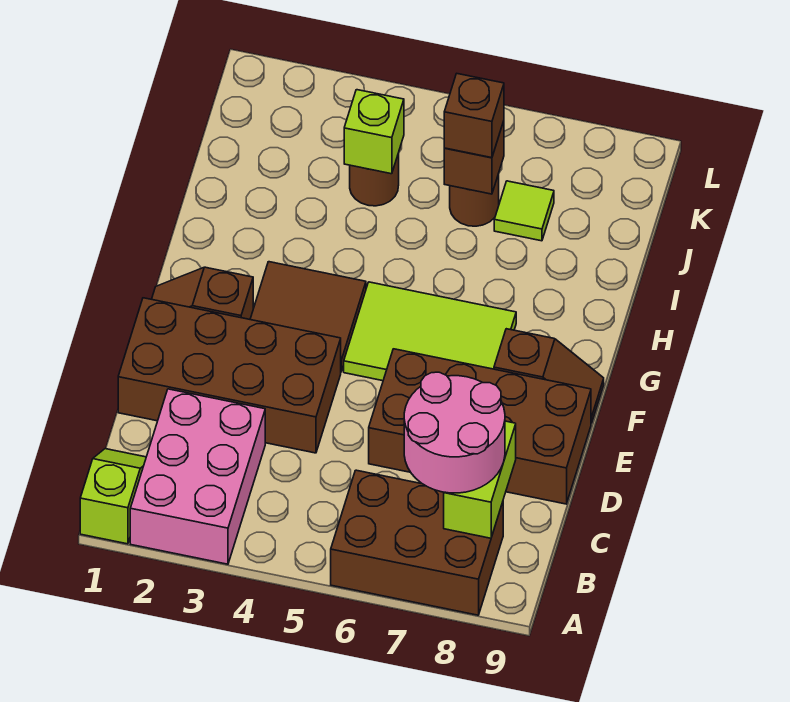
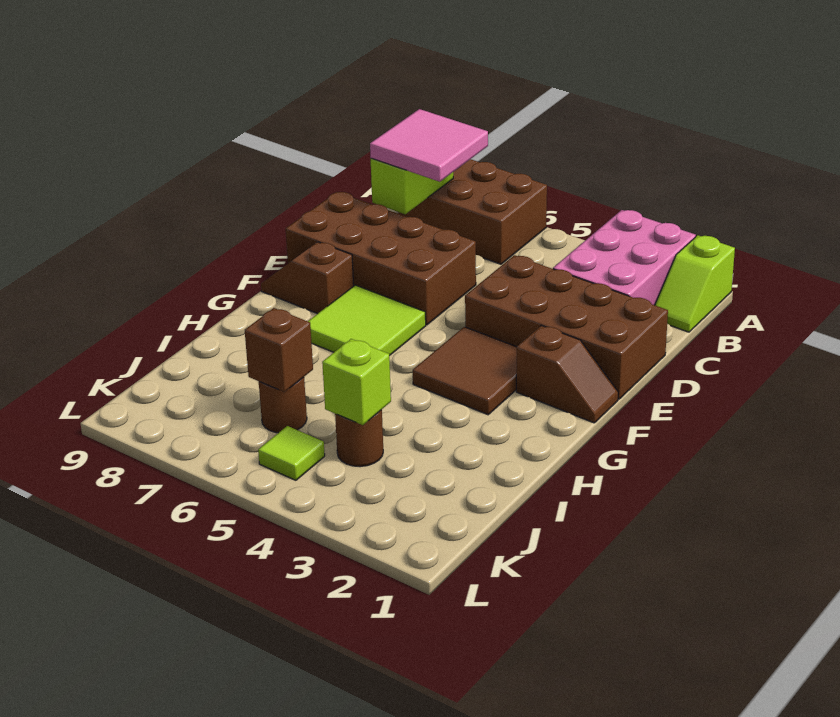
pink 2x2 round brick [404,372,505,493] -> pink 2x2 tile [370,109,488,182]
lime 2x3 tile [344,282,516,381] -> lime 2x2 tile [308,285,426,356]
brown 1x1 brick [444,74,504,158] -> none
lime 1x1 tile [494,181,554,241] -> lime 1x1 tile moved to [258,426,325,480]

